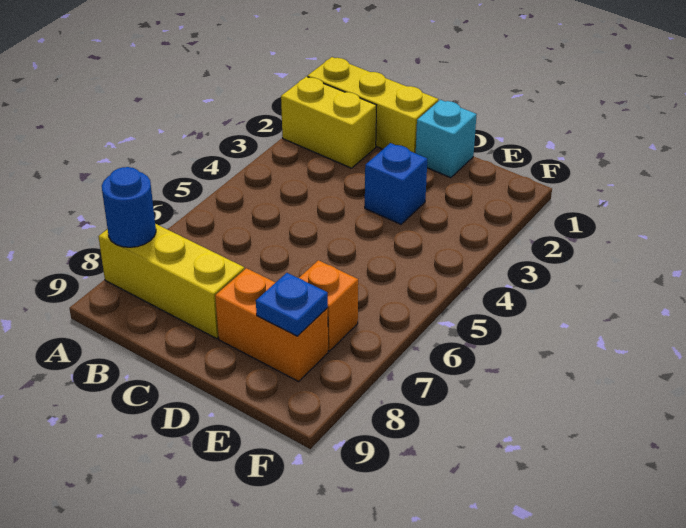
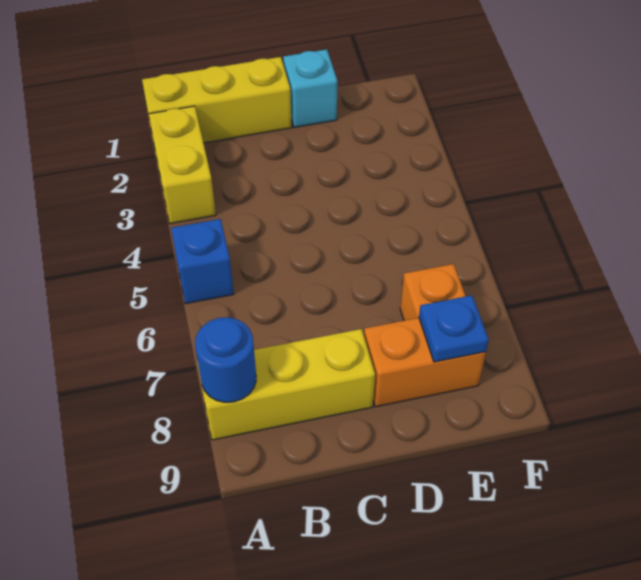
yellow 1x2 brick [281,77,377,168] -> yellow 1x2 brick turned to [149,106,216,224]
blue 1x1 brick [365,143,427,224] -> blue 1x1 brick moved to [171,219,234,304]

